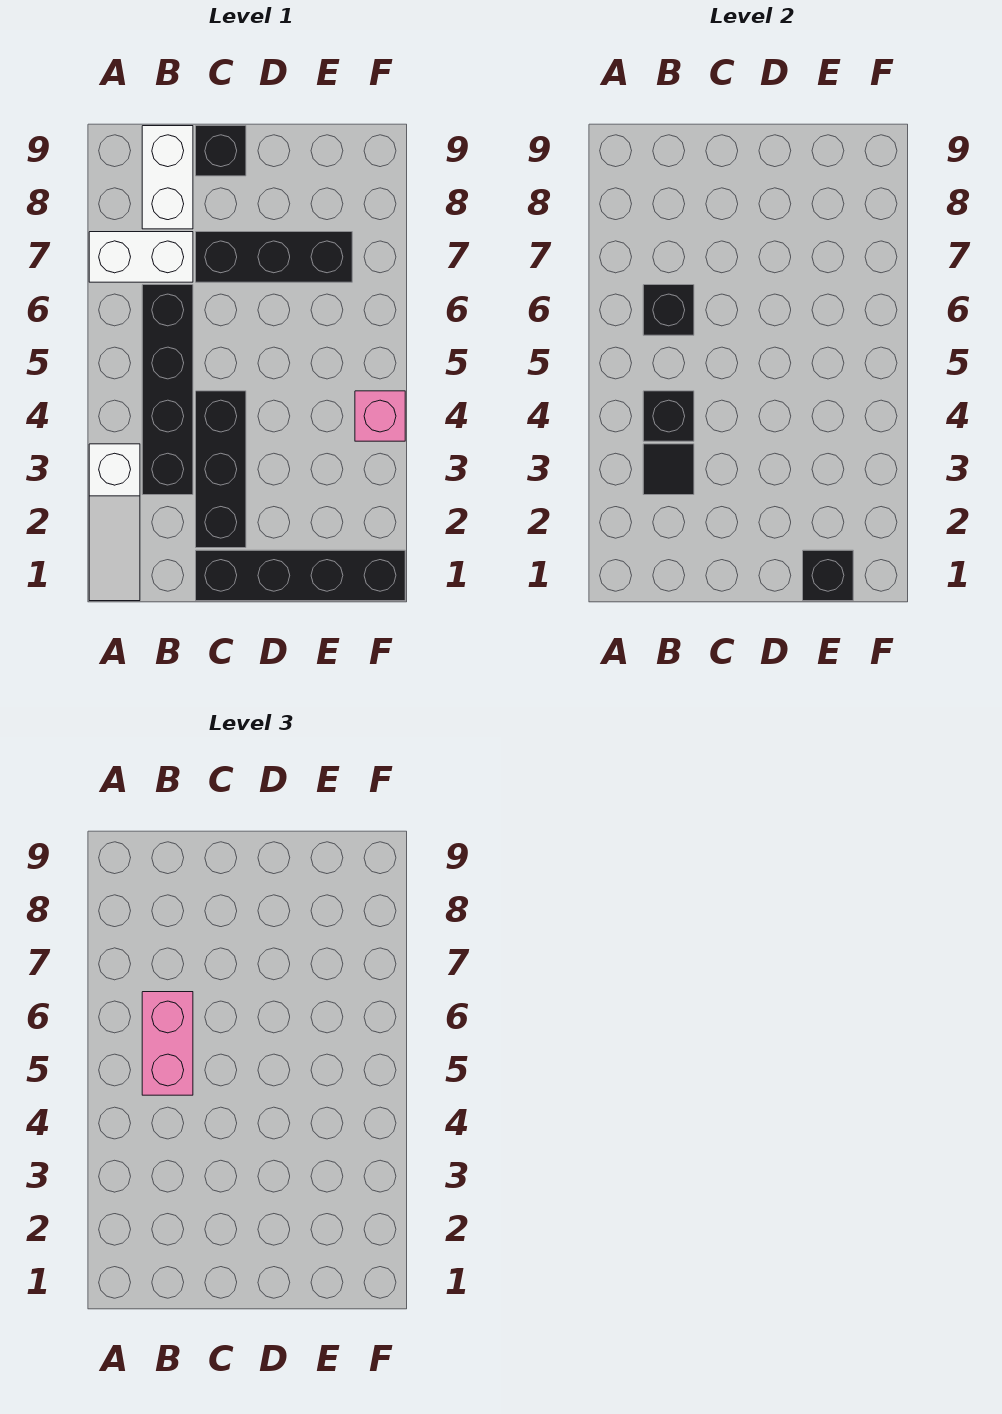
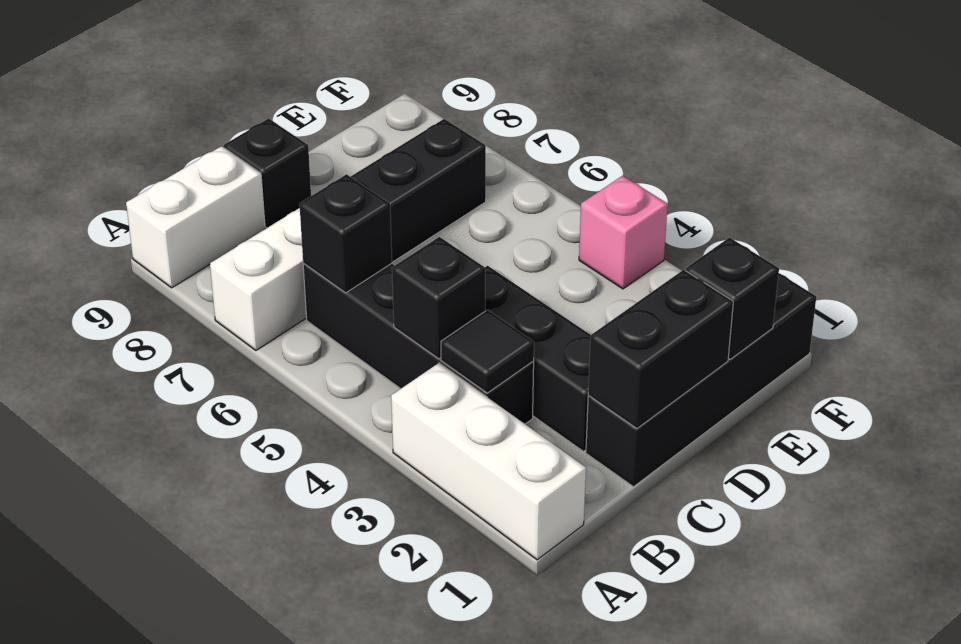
white 1x3 slope [89,444,140,601] -> white 1x3 brick [391,363,586,560]
pink 1x2 brick [142,992,193,1095] -> none
white 1x2 brick [142,126,193,229] -> white 1x2 brick turned to [126,146,265,288]
none -> black 1x2 brick [588,270,733,429]

